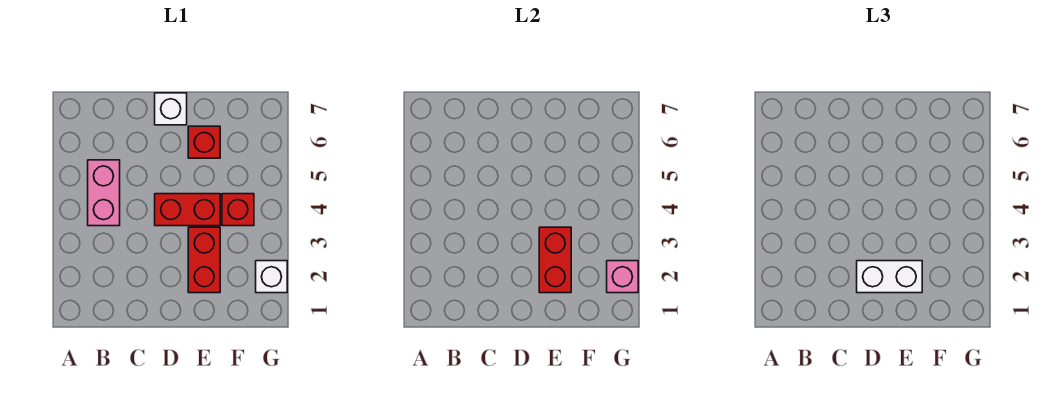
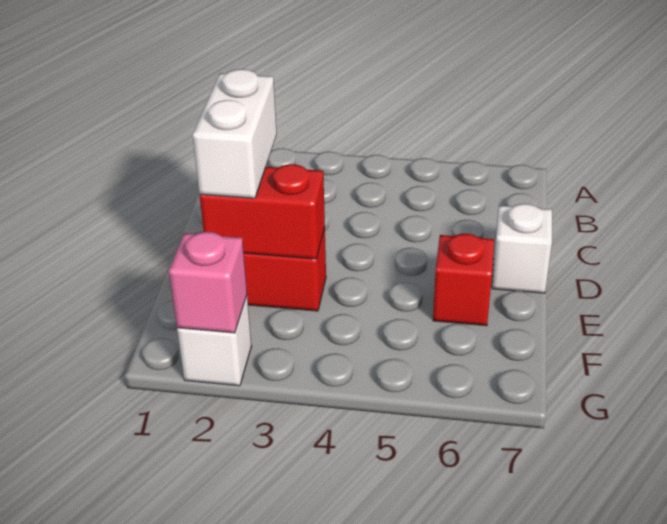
pink 1x2 brick [88,160,120,226] -> none
red 1x2 brick [155,194,220,226] -> none
red 1x1 brick [222,194,254,226] -> none

